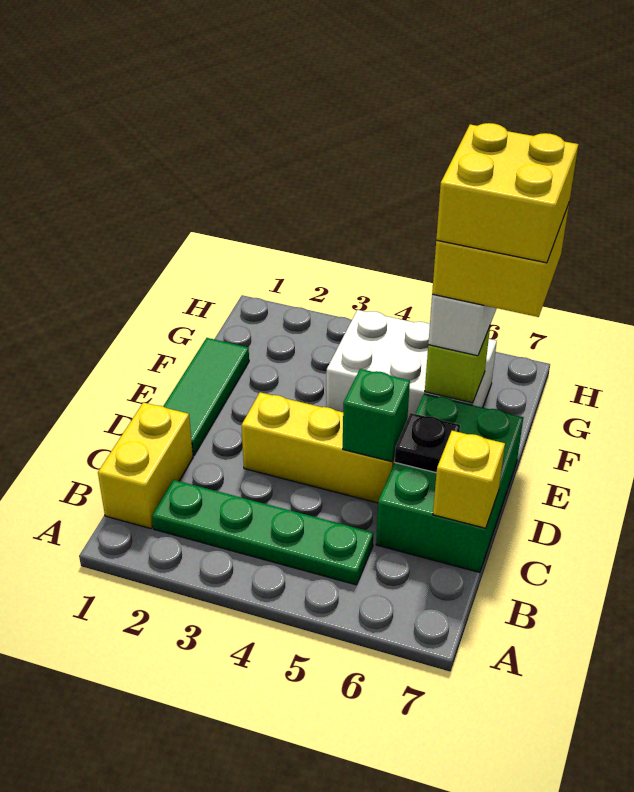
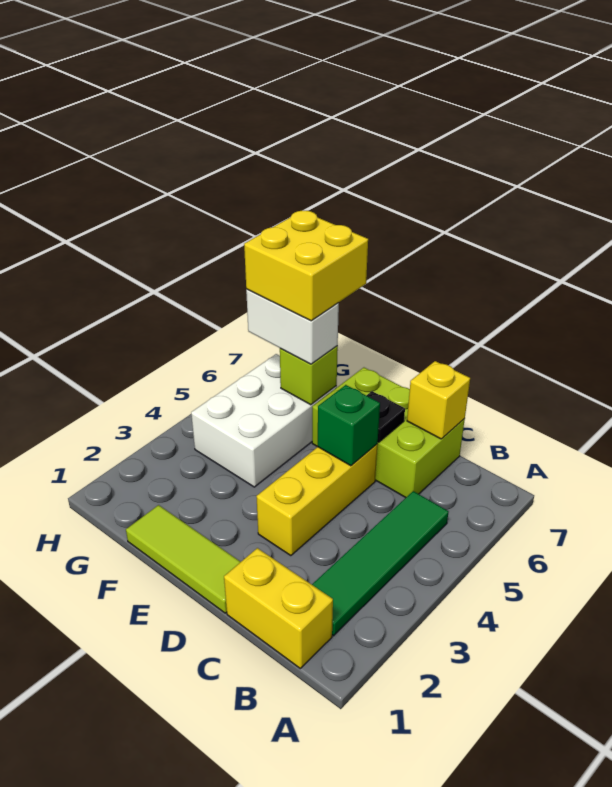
green 1x4 plate [152,480,373,585] -> green 1x4 tile [312,491,448,636]
green 2x3 brick [376,394,523,573] -> lime 2x3 brick [312,368,465,498]
green 1x3 tile [163,338,249,456] -> lime 1x3 tile [126,505,240,613]
yellow 2x2 brick [436,123,578,263] -> none

